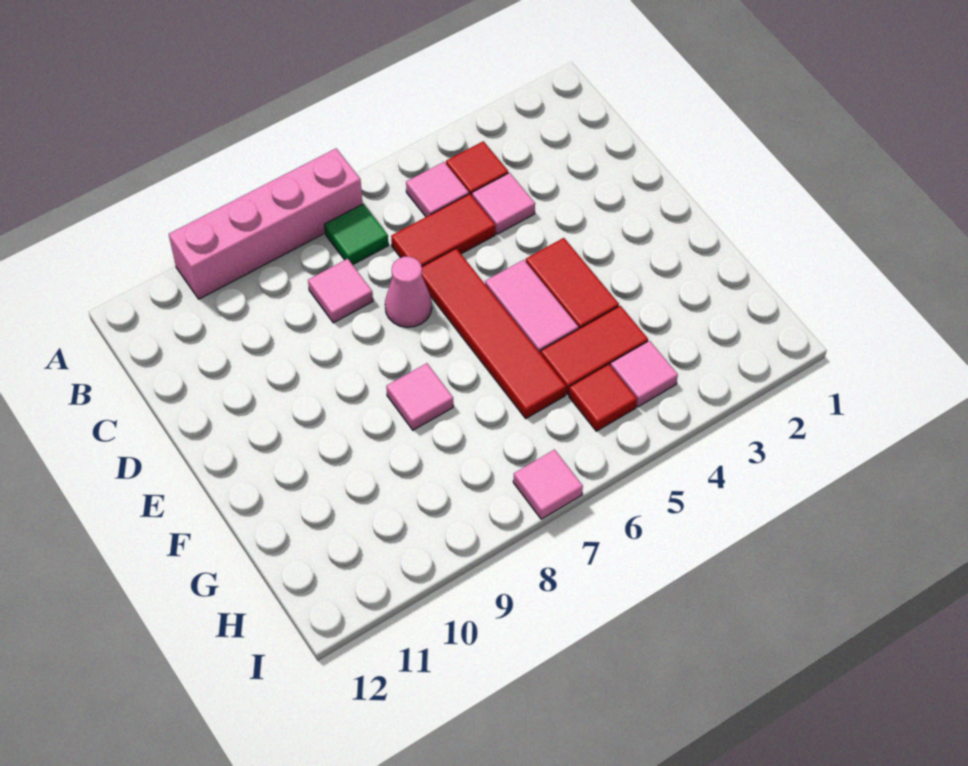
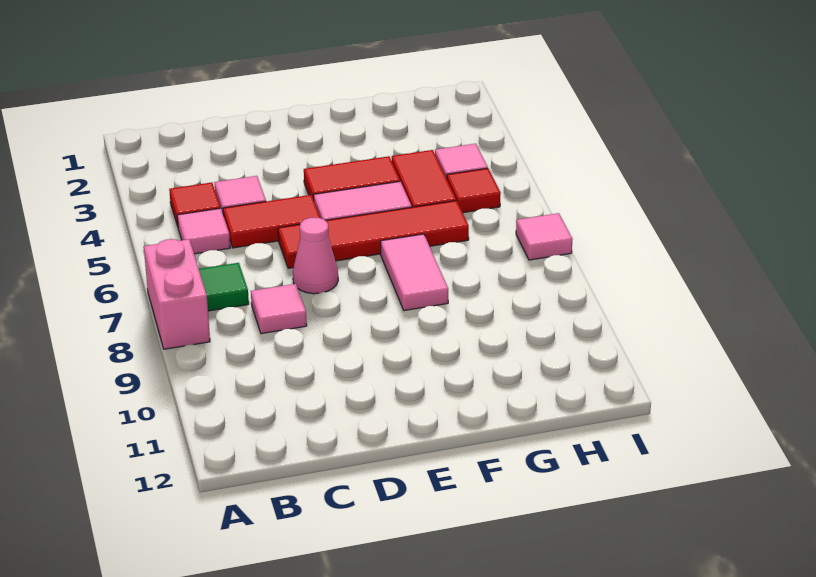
pink 1x4 brick [169,148,362,299] -> pink 1x2 brick [144,239,210,349]
red 1x2 tile [391,194,495,267] -> red 1x2 tile turned to [223,195,320,248]
pink 1x1 tile [386,363,453,430] -> pink 1x2 tile [381,234,448,311]

